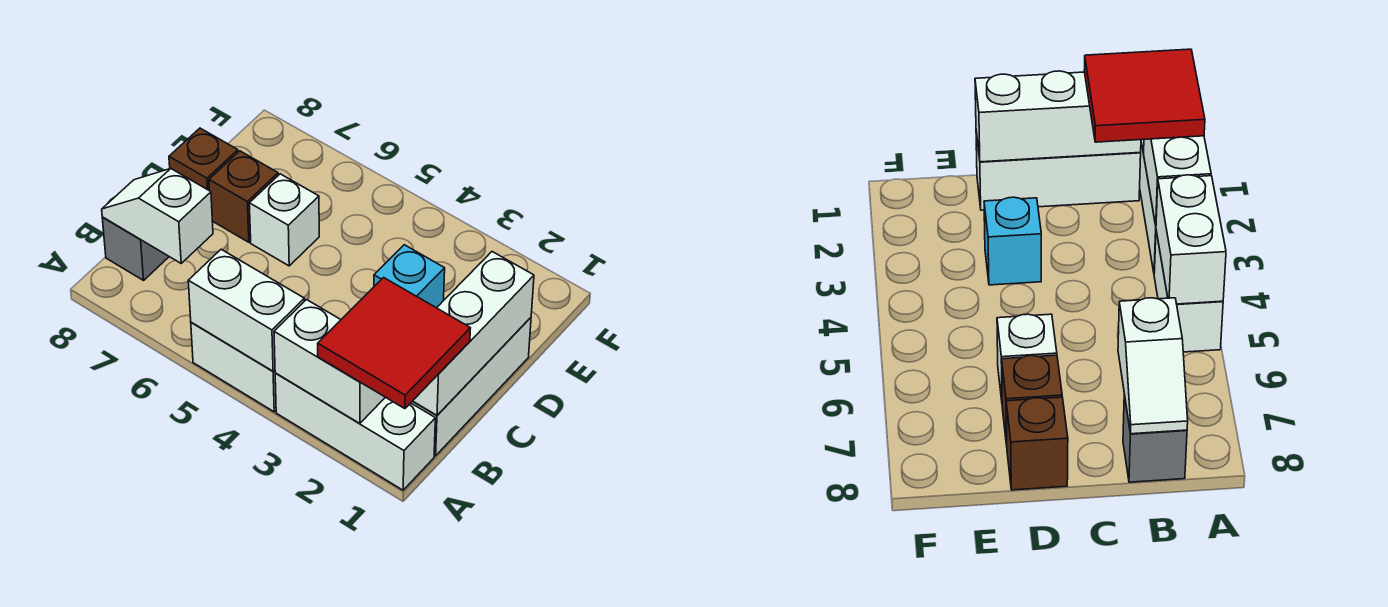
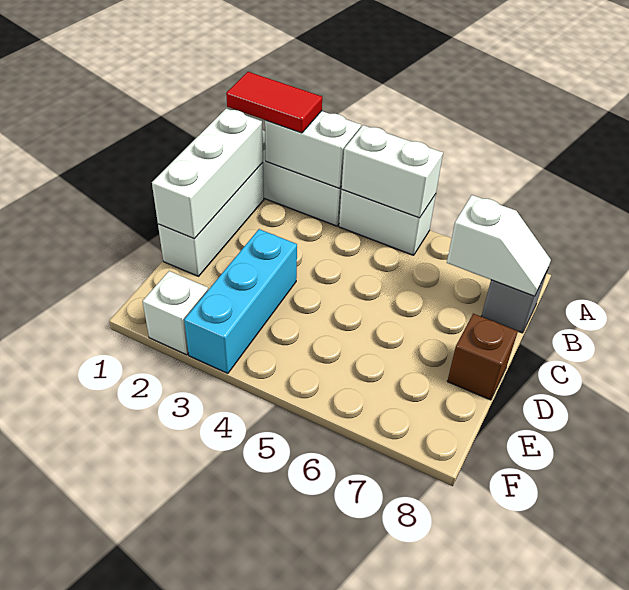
red 2x2 tile [318,278,470,409] -> red 1x2 tile [226,72,322,133]
cyan 1x1 brick [374,245,445,308] -> cyan 1x3 brick [184,229,297,373]
white 1x1 brick [249,174,319,266] -> white 1x1 brick moved to [143,271,208,355]
brown 1x1 brick [209,151,278,242] -> none

